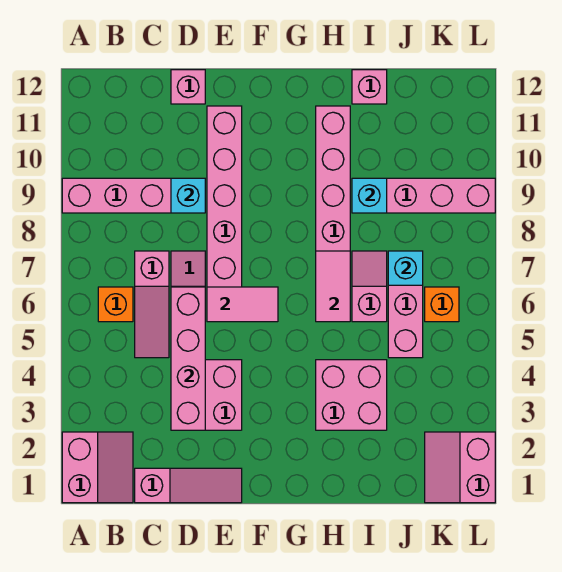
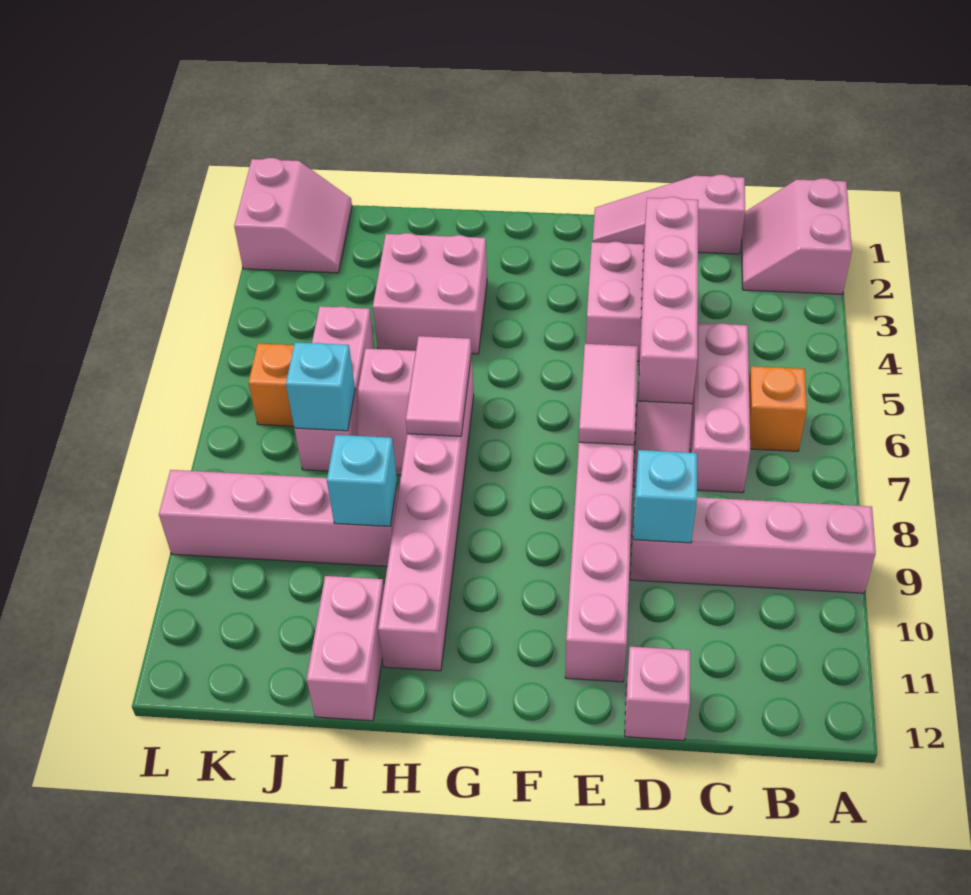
pink 1x3 slope [135,251,169,358] -> pink 1x3 brick [690,323,750,493]
pink 1x2 tile [207,287,278,322] -> pink 1x2 tile turned to [579,344,638,445]
pink 1x1 brick [352,70,387,104] -> pink 1x2 brick [307,576,384,721]

